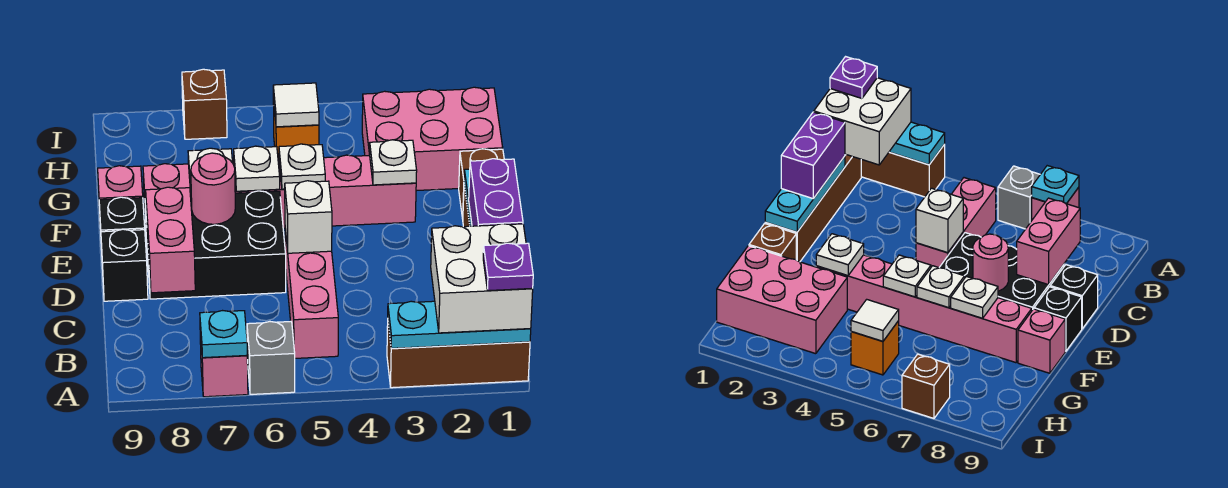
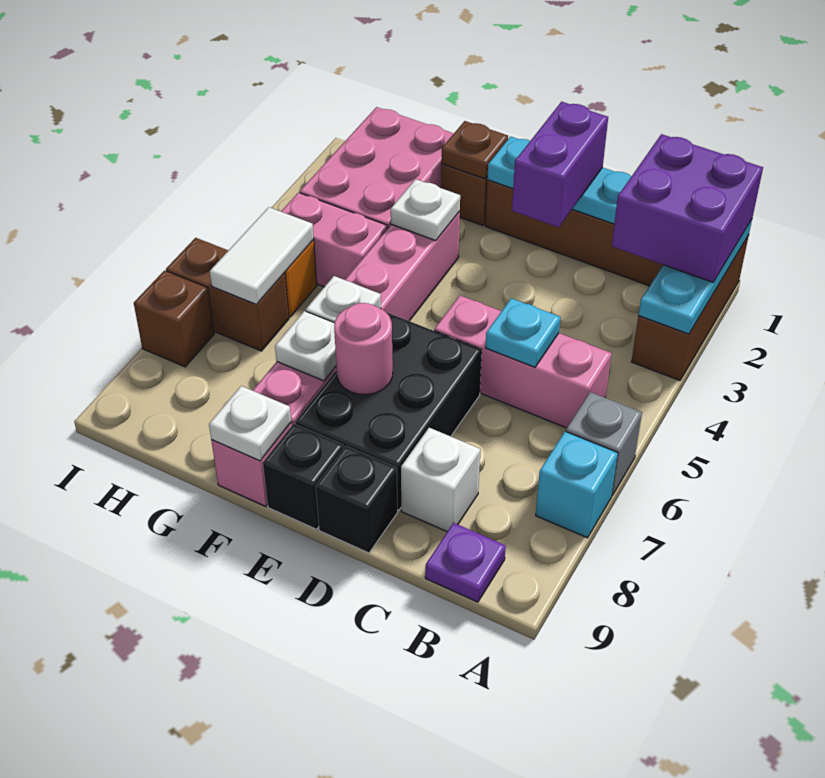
white 2x2 brick [431,224,533,333] -> purple 2x2 brick [612,134,763,282]
purple 1x1 plate [483,243,533,291] -> purple 1x1 plate moved to [425,523,506,602]
pink 1x1 brick [200,332,248,397] -> cyan 1x1 brick [536,432,618,538]
cyan 1x1 plate [200,311,247,358] -> cyan 1x1 plate moved to [486,298,560,367]
purple 1x2 brick [469,159,523,226] -> purple 1x2 brick turned to [512,102,608,227]
pink 1x2 brick [146,187,195,293] -> pink 1x2 brick moved to [281,193,388,287]
white 1x1 brick [285,181,332,253] -> white 1x1 brick moved to [401,428,480,532]
none -> brown 1x1 plate [442,121,508,179]
white 1x1 plate [279,144,325,189] -> white 1x1 plate moved to [209,386,291,461]
white 1x1 tile [273,83,319,127] -> white 1x2 tile [210,207,314,304]
none -> brown 1x2 brick [166,238,289,351]

